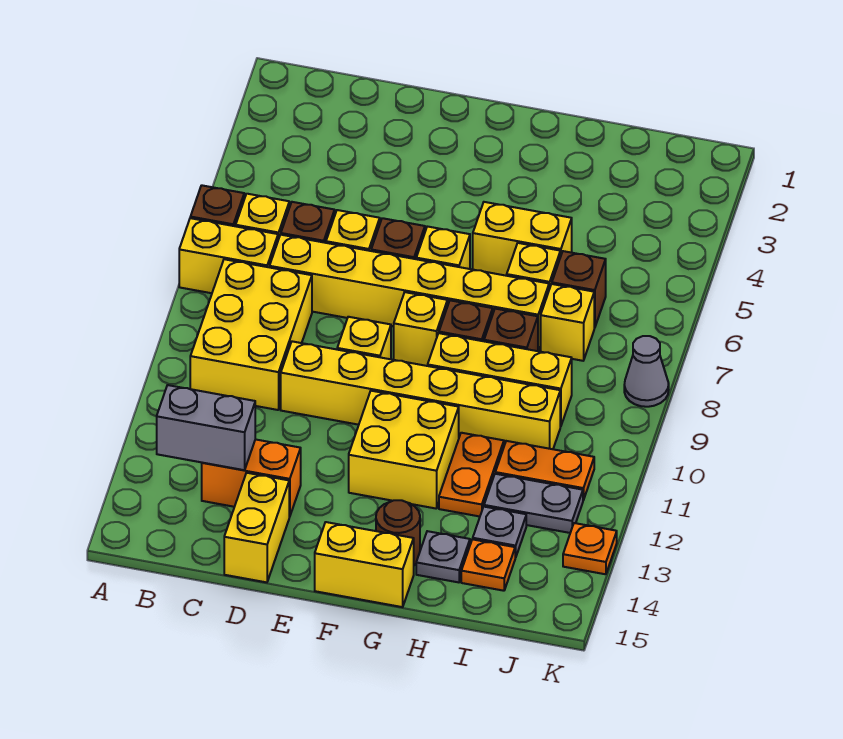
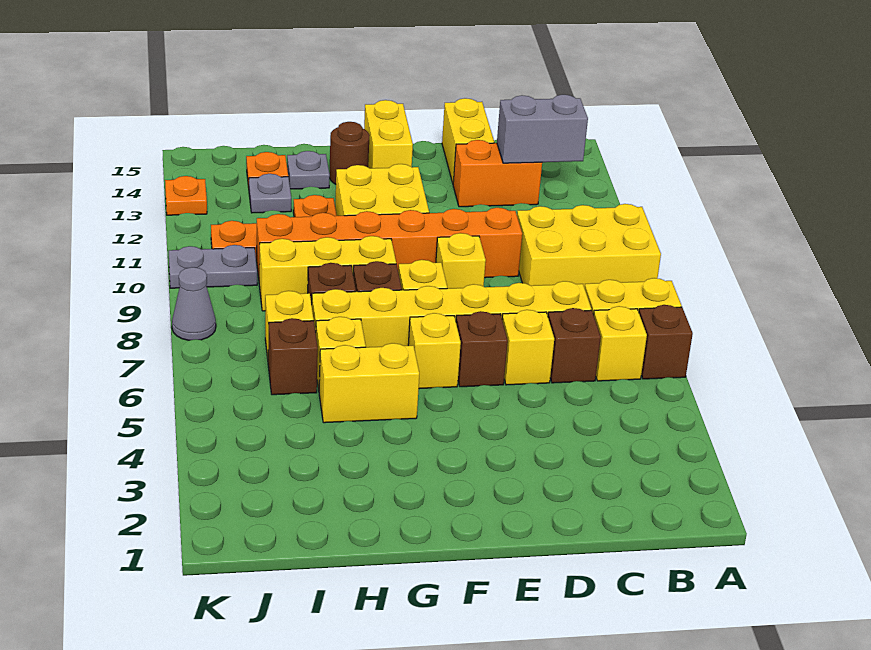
yellow 2x3 brick [190,259,312,410] -> yellow 2x3 brick turned to [517,204,661,288]
yellow 1x6 brick [281,341,560,449] -> orange 1x6 brick [257,208,522,278]
yellow 1x2 brick [315,522,414,607] -> yellow 1x2 brick turned to [364,100,413,168]
grey 1x2 plate [484,474,583,533] -> grey 1x2 plate moved to [169,245,257,288]

